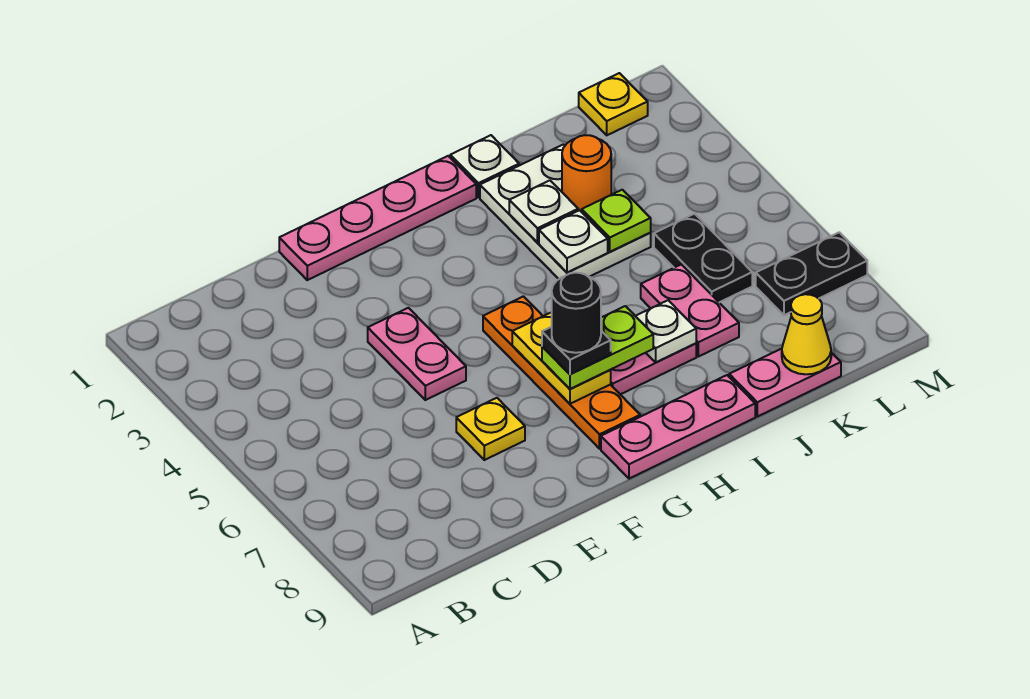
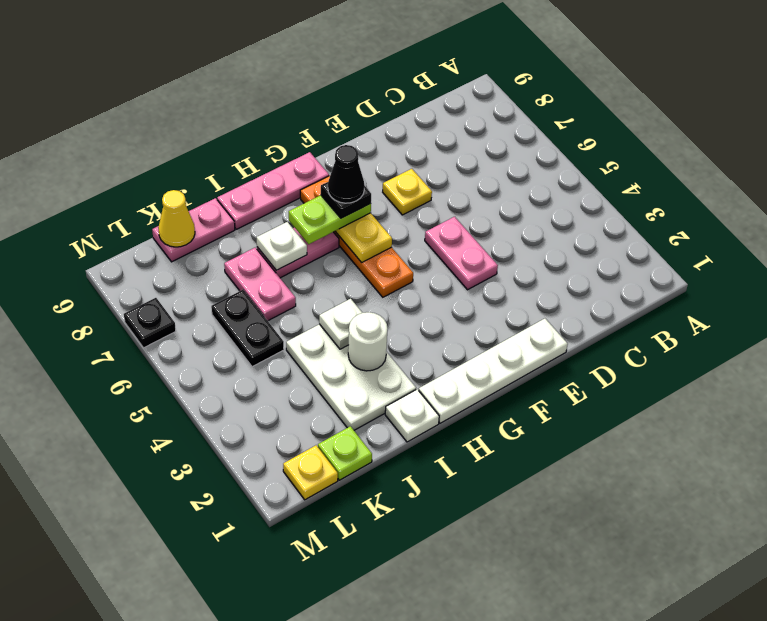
pink 1x4 plate [279,156,476,280] -> white 1x4 plate [419,319,568,423]
black 1x1 round brick [552,273,601,353] -> black 1x1 cone [328,145,365,203]
white 1x1 plate [509,180,578,243] -> white 1x1 round brick [348,312,388,371]
orange 1x1 round brick [562,135,611,212] -> none
lime 1x1 plate [582,190,651,252] -> lime 1x1 plate moved to [318,426,372,480]
black 1x2 plate [756,232,867,315] -> black 1x1 plate [124,298,176,348]

